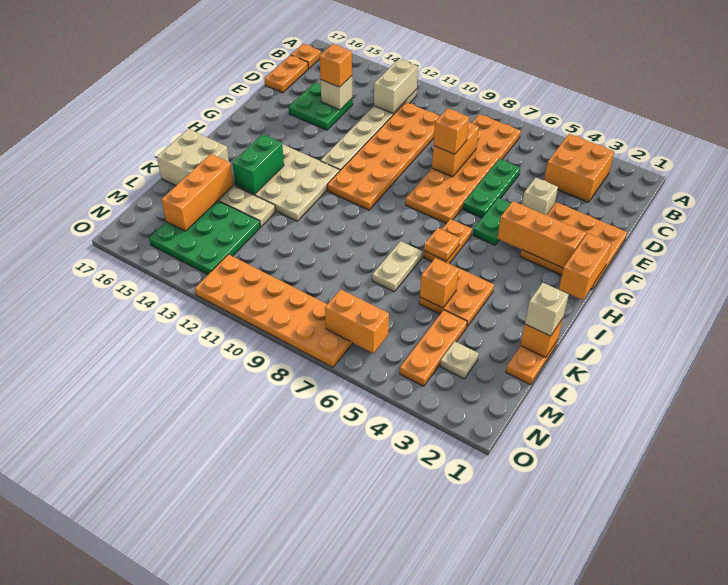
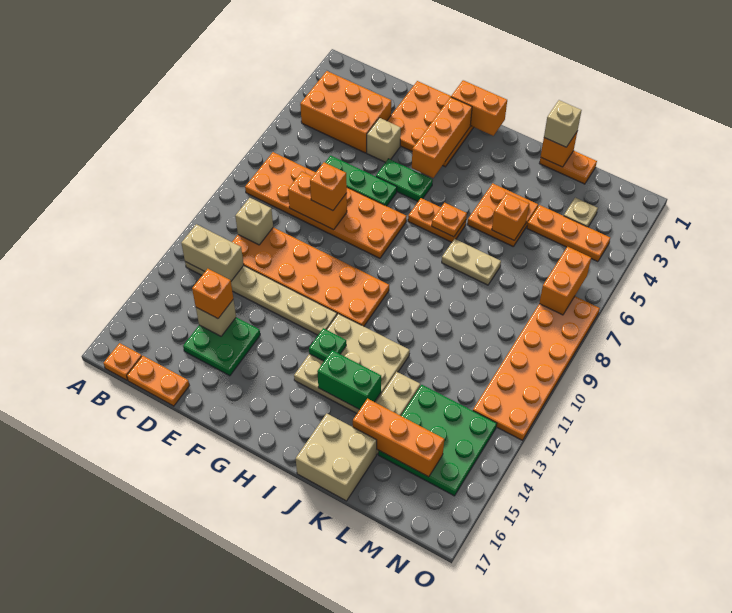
orange 2x2 brick [544,134,614,202] -> orange 2x3 brick [300,71,391,153]
none -> tan 1x1 brick [235,198,273,245]
none -> green 1x1 plate [309,328,346,361]

